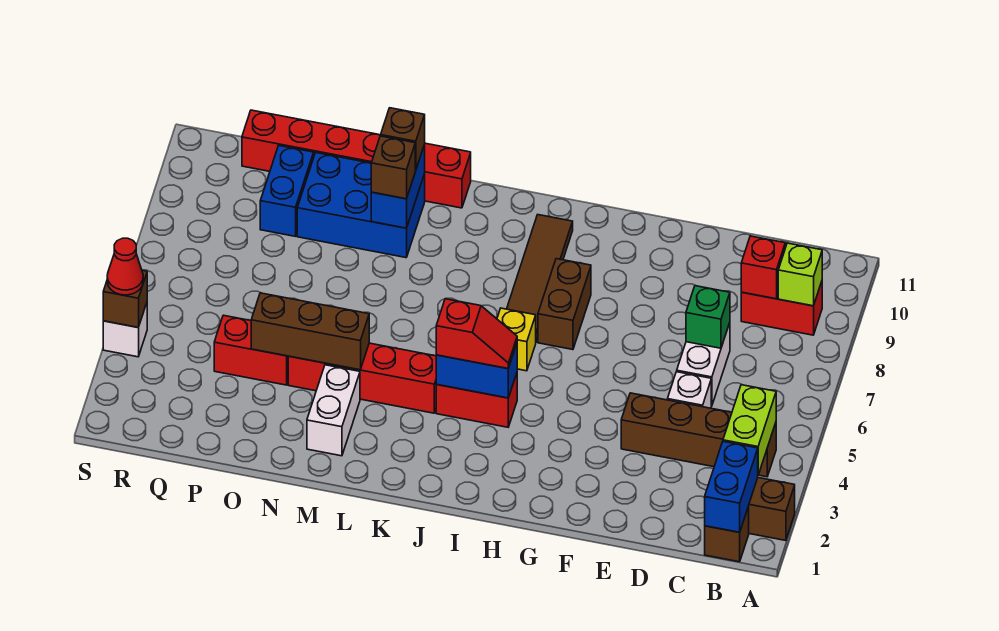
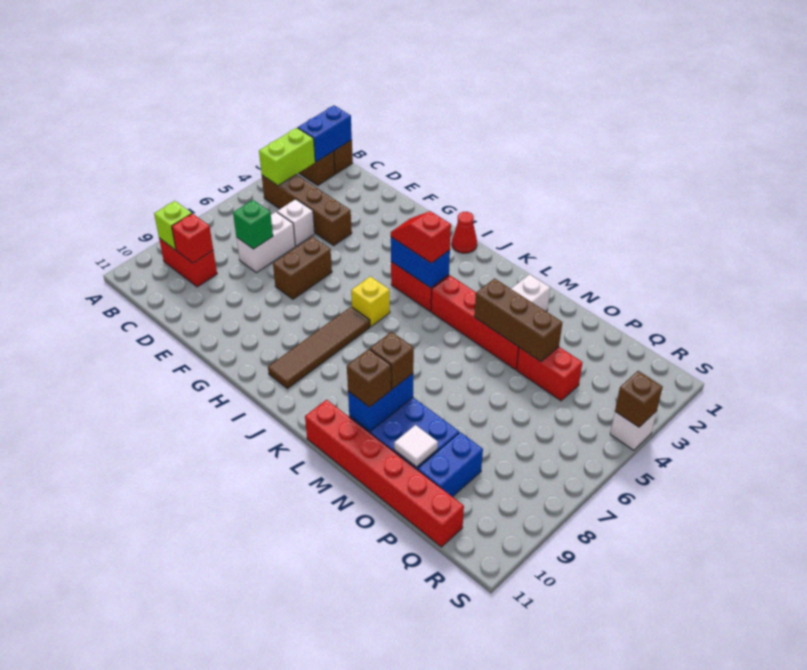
brown 1x2 brick [538,259,591,350] -> brown 1x2 brick moved to [273,237,332,299]
none -> white 1x1 tile [394,425,438,467]
red 1x1 cone [107,238,143,295] -> red 1x1 cone moved to [452,212,477,253]

